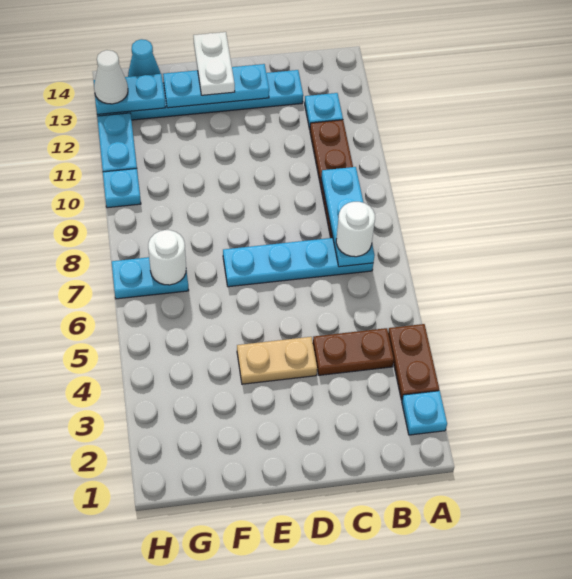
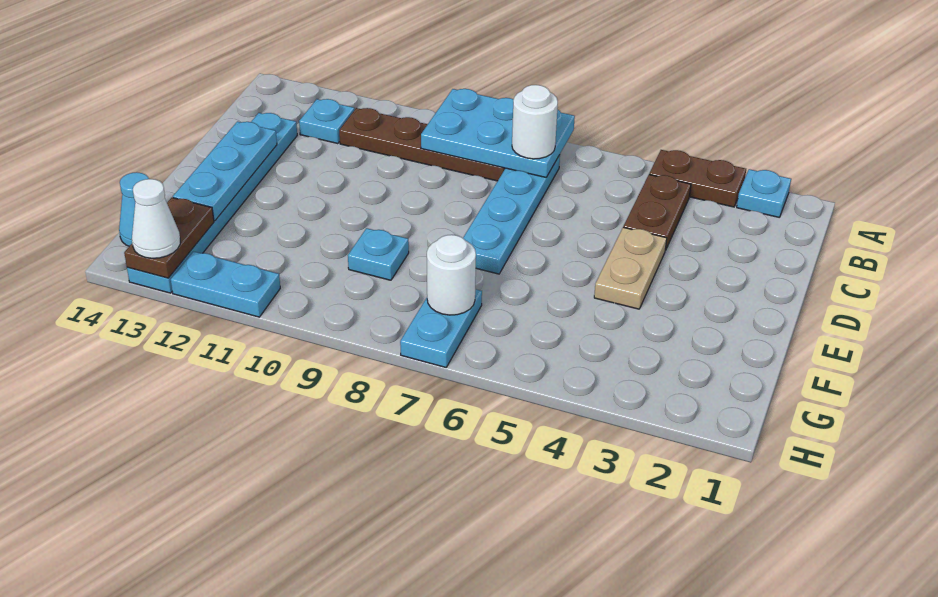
cyan 1x3 plate [321,167,375,267] -> cyan 2x3 plate [421,89,575,177]
white 1x2 plate [193,32,235,95] -> none
cyan 1x2 plate [93,74,165,114] -> brown 1x2 plate [124,198,214,278]
cyan 1x1 plate [103,169,141,208] -> cyan 1x1 plate moved to [348,228,409,280]

